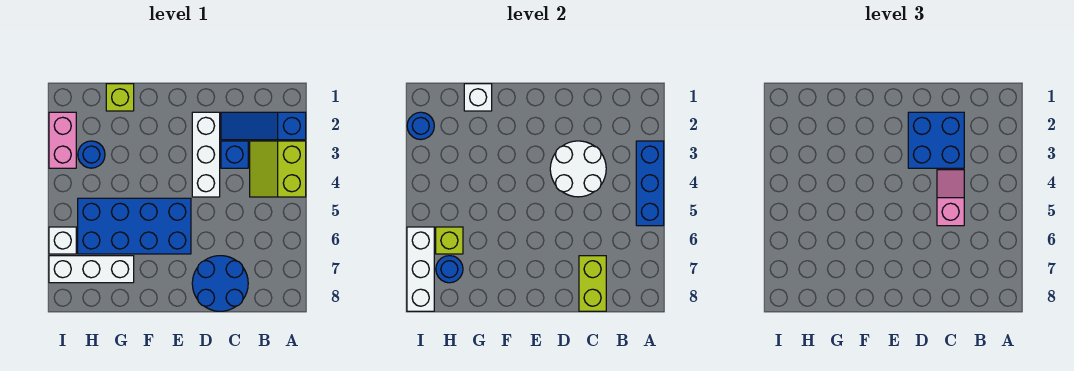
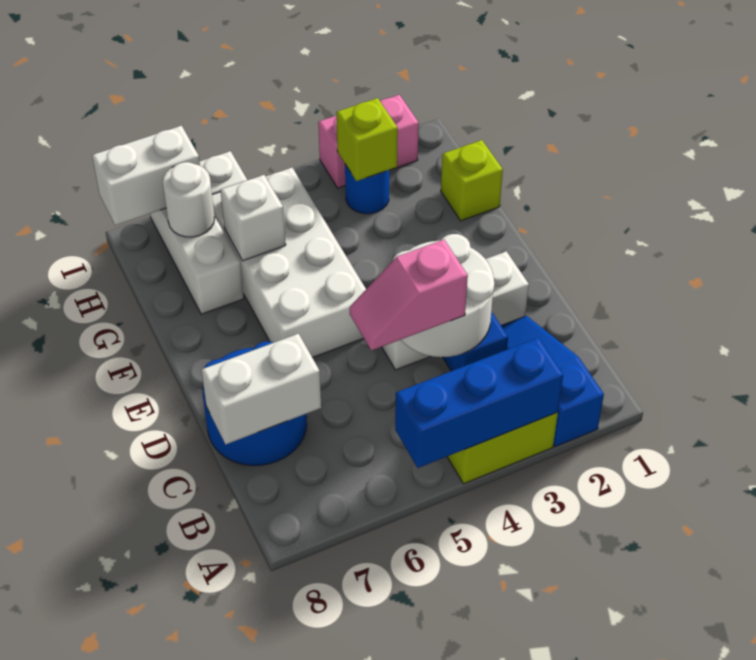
blue 2x2 brick [908,112,964,168] -> none
pink 1x2 slope [937,170,964,226] -> pink 1x2 slope turned to [350,240,468,350]
lime 1x2 brick [579,256,606,311] -> white 1x2 brick [202,334,321,444]
blue 2x4 brick [78,198,191,254] -> white 2x4 brick [212,168,366,358]
white 1x1 brick [464,84,492,111] -> white 1x1 brick moved to [221,175,286,261]
lime 1x1 brick [436,227,463,254] -> lime 1x1 brick moved to [336,98,398,181]
blue 1x1 round brick [436,256,463,283] -> white 1x1 round brick [163,162,215,237]
blue 1x1 round brick [407,112,434,140] -> none
white 1x3 brick [407,227,434,311] -> white 1x2 brick [92,126,200,225]

